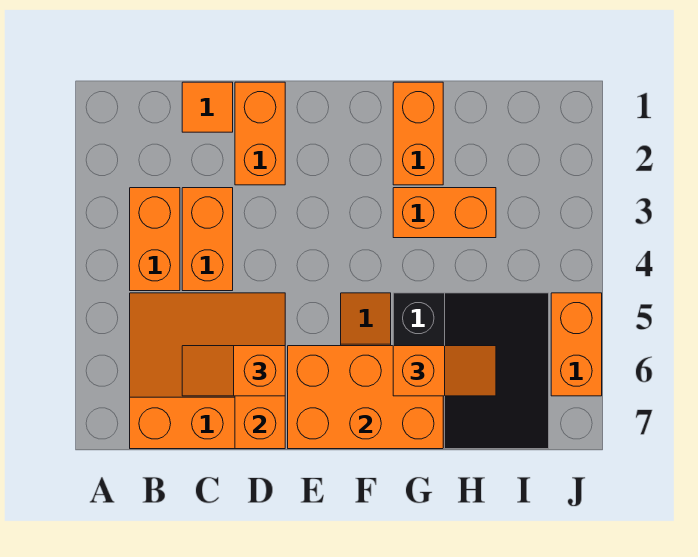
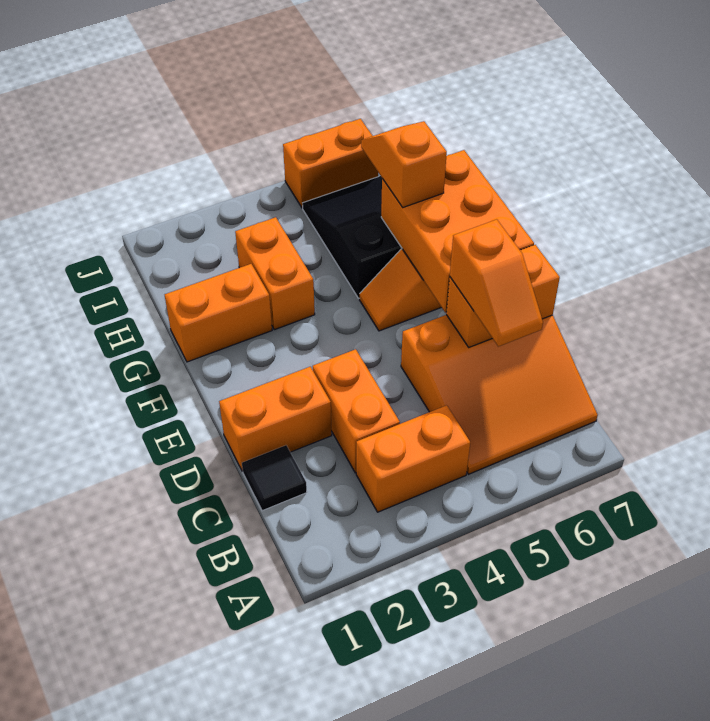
orange 3x3 slope [130,293,285,449] -> orange 3x3 slope turned to [401,315,598,474]
orange 1x1 tile [182,82,233,132] -> black 1x1 tile [242,445,307,511]
orange 1x2 brick [182,188,233,291] -> orange 1x2 brick turned to [313,349,400,473]

